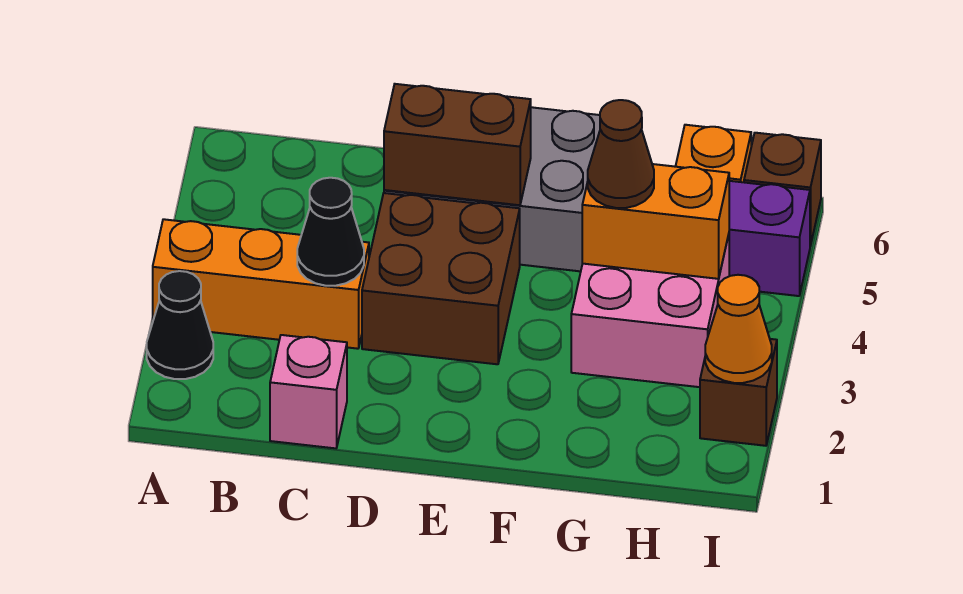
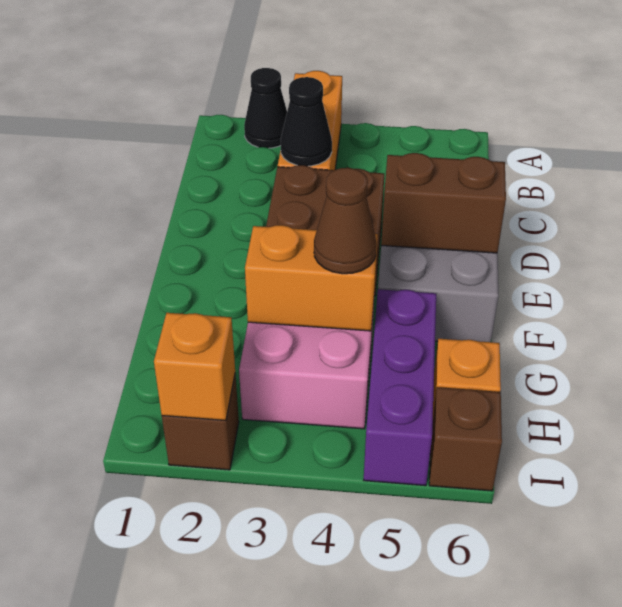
pink 1x1 brick [270,335,347,448] -> none
brown 1x2 brick [384,84,531,205] -> brown 1x2 brick turned to [381,153,506,253]
orange 1x2 brick [582,164,729,279] -> orange 1x2 brick turned to [245,225,378,331]
orange 1x1 cone [705,275,772,383] -> orange 1x1 brick [154,313,235,421]

